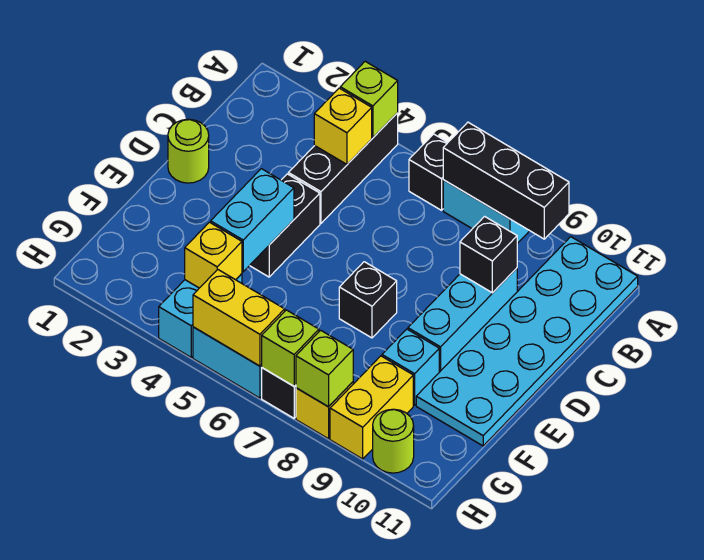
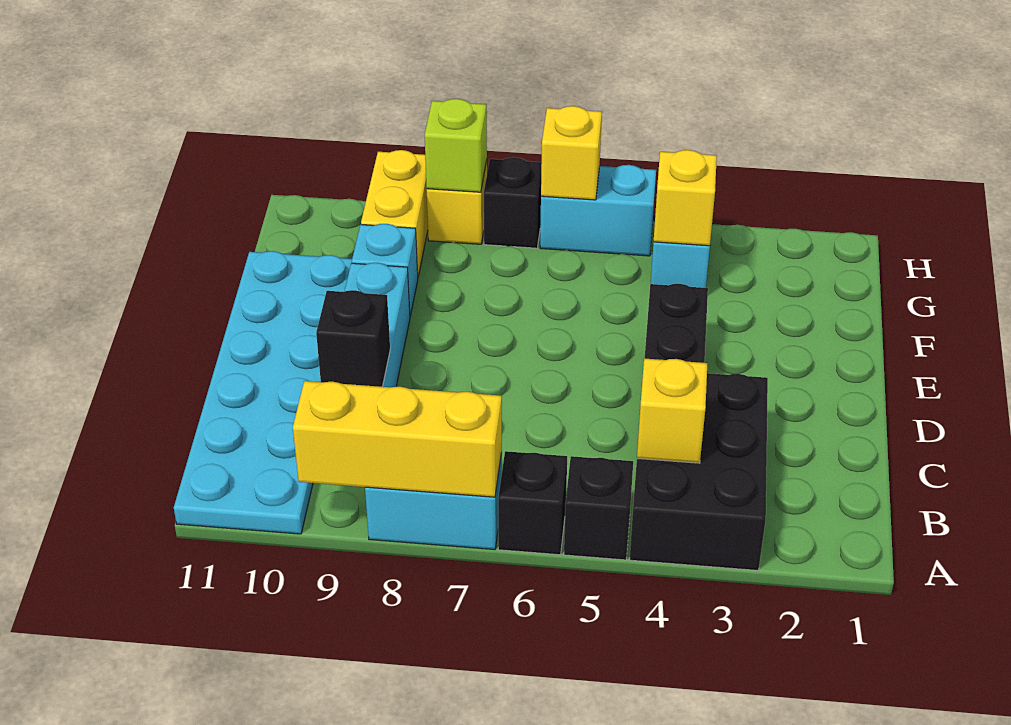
black 1x3 brick [288,113,398,223] -> black 2x3 brick [630,373,768,570]
lime 1x1 brick [340,61,398,138] -> none
black 1x3 brick [443,122,569,239] -> yellow 1x3 brick [293,381,502,497]
lime 1x1 round brick [168,119,209,183] -> none
cyan 1x2 brick [211,169,294,272] -> none
black 1x1 brick [339,262,397,338] -> black 1x1 brick moved to [564,456,633,560]
yellow 1x2 brick [193,269,285,366] -> yellow 1x1 brick [541,106,602,200]
lime 1x1 brick [262,310,319,386] -> none
lime 1x1 round brick [373,409,414,473] -> none

